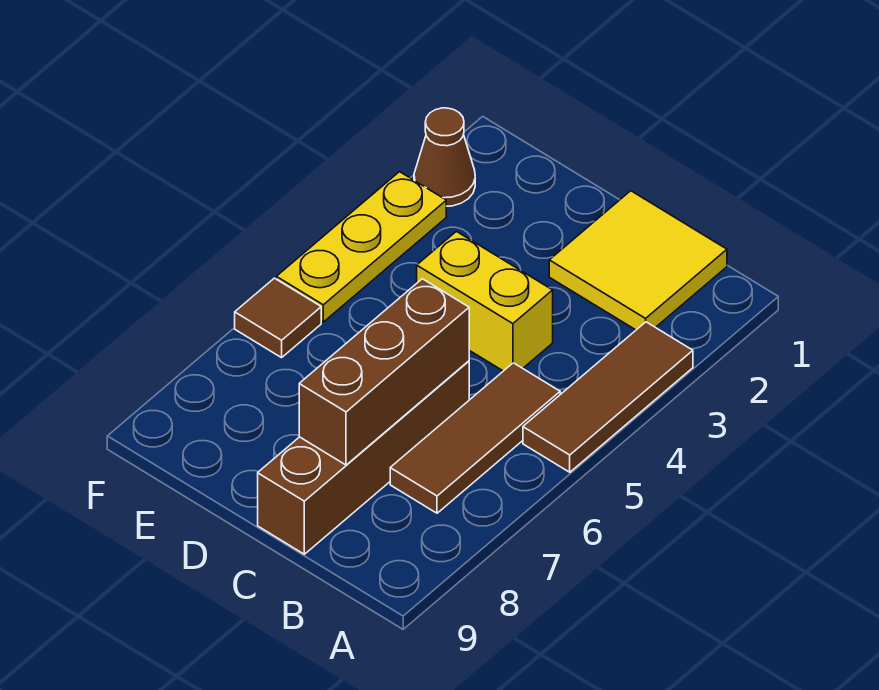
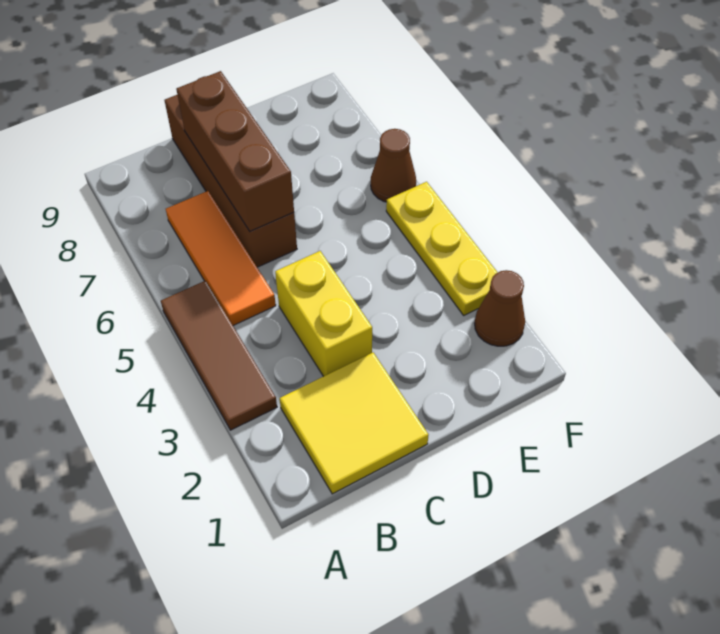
brown 1x3 tile [390,363,560,513] -> orange 1x3 tile [166,191,276,325]
yellow 1x2 brick [417,231,553,371] -> yellow 1x2 brick turned to [275,251,372,376]
brown 1x1 tile [235,278,321,358] -> brown 1x1 cone [371,129,416,202]

